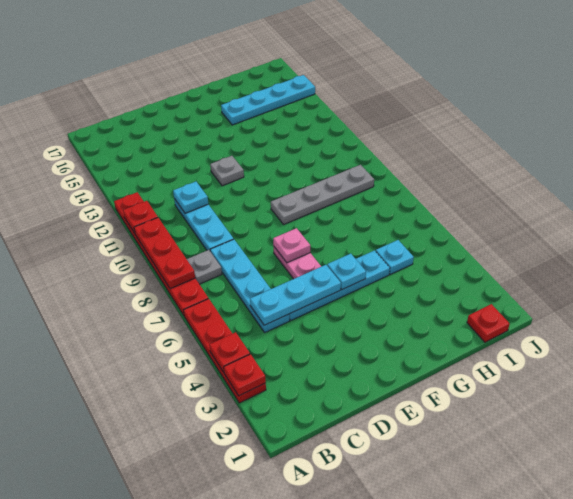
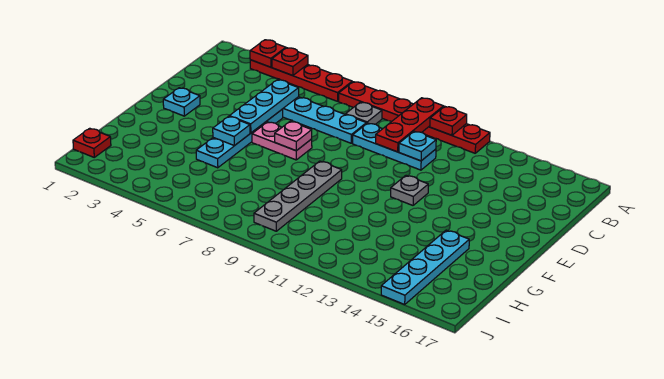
red 1x3 plate [134,218,195,289] -> red 1x3 plate turned to [376,98,444,152]
cyan 1x1 plate [376,240,414,274] -> cyan 1x1 plate moved to [163,88,200,116]

